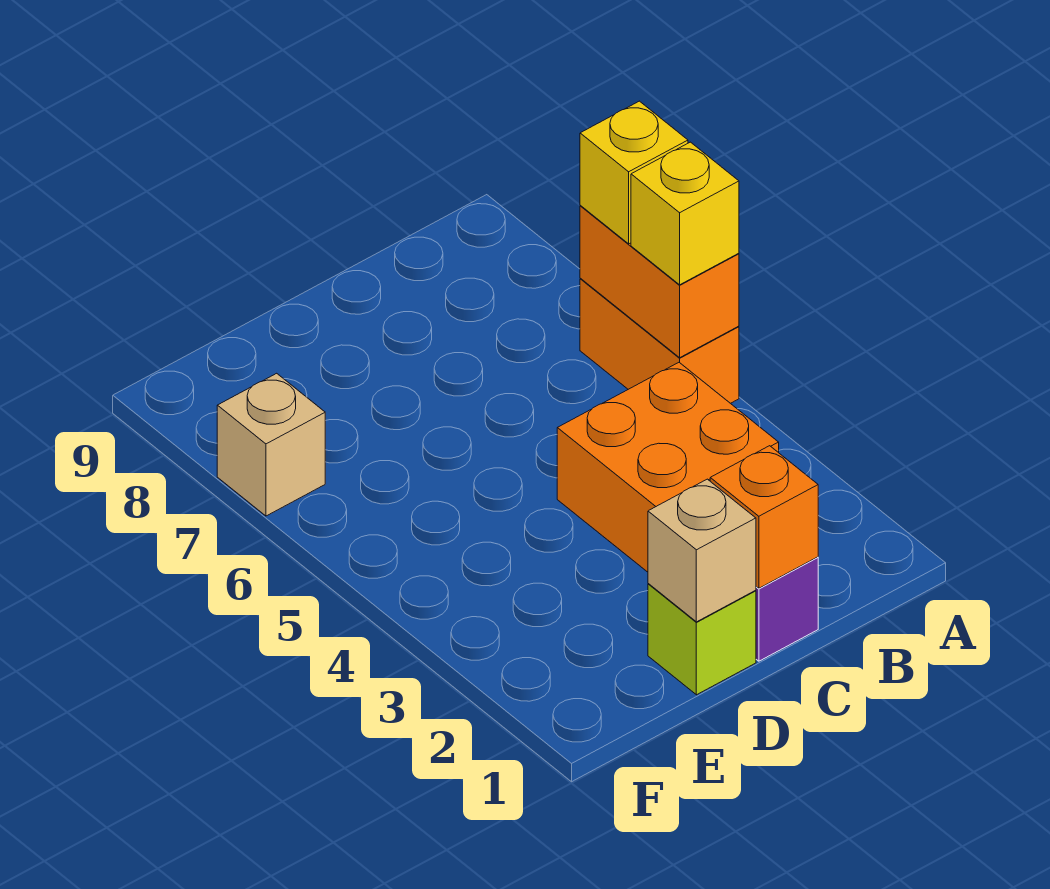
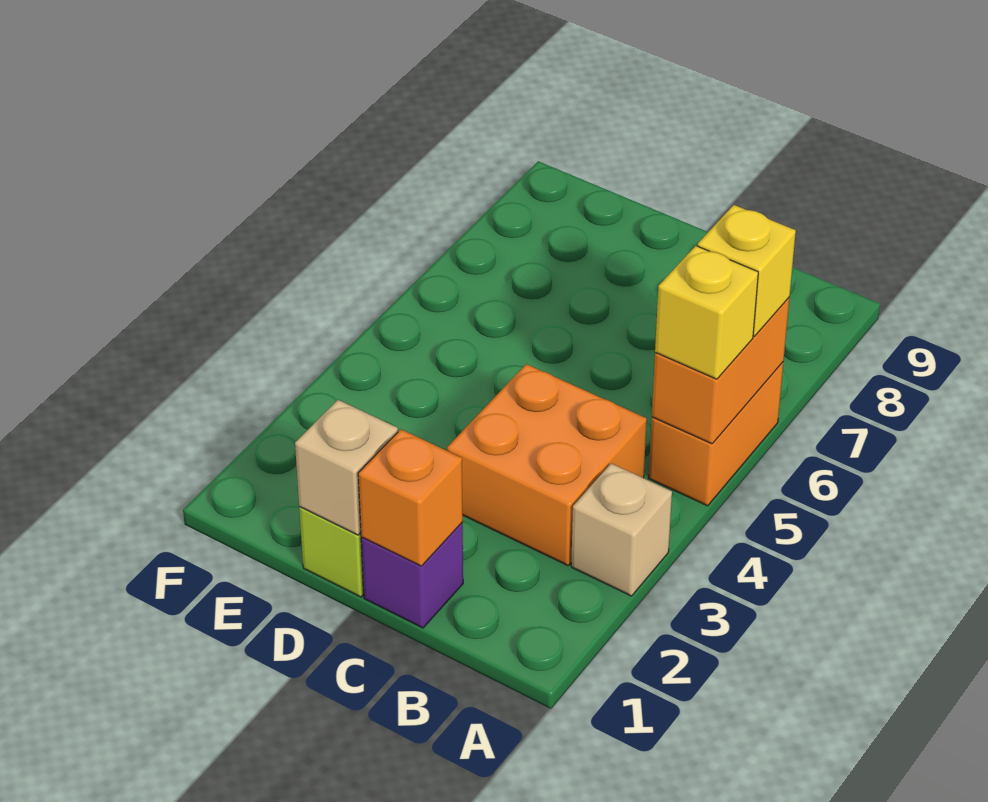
tan 1x1 brick [217,373,325,516] -> tan 1x1 brick moved to [571,463,672,596]

